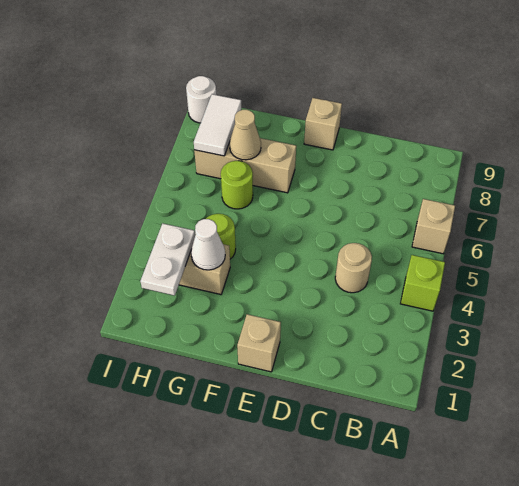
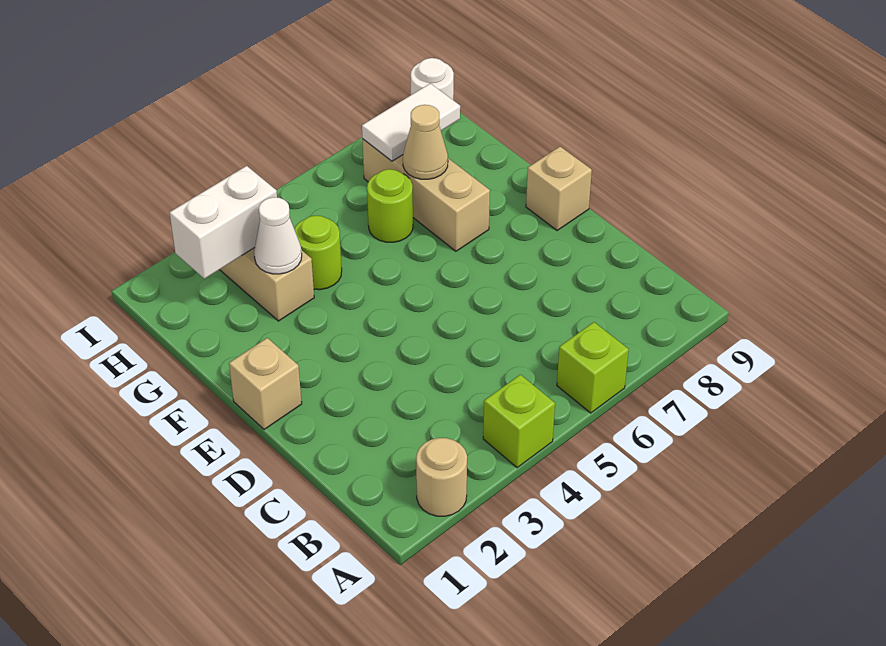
tan 1x1 brick [412,199,455,254] -> lime 1x1 brick [557,322,629,413]
tan 1x1 round brick [335,243,372,293] -> tan 1x1 round brick moved to [416,438,467,516]
white 1x2 plate [140,223,195,296] -> white 1x2 brick [170,166,277,279]

